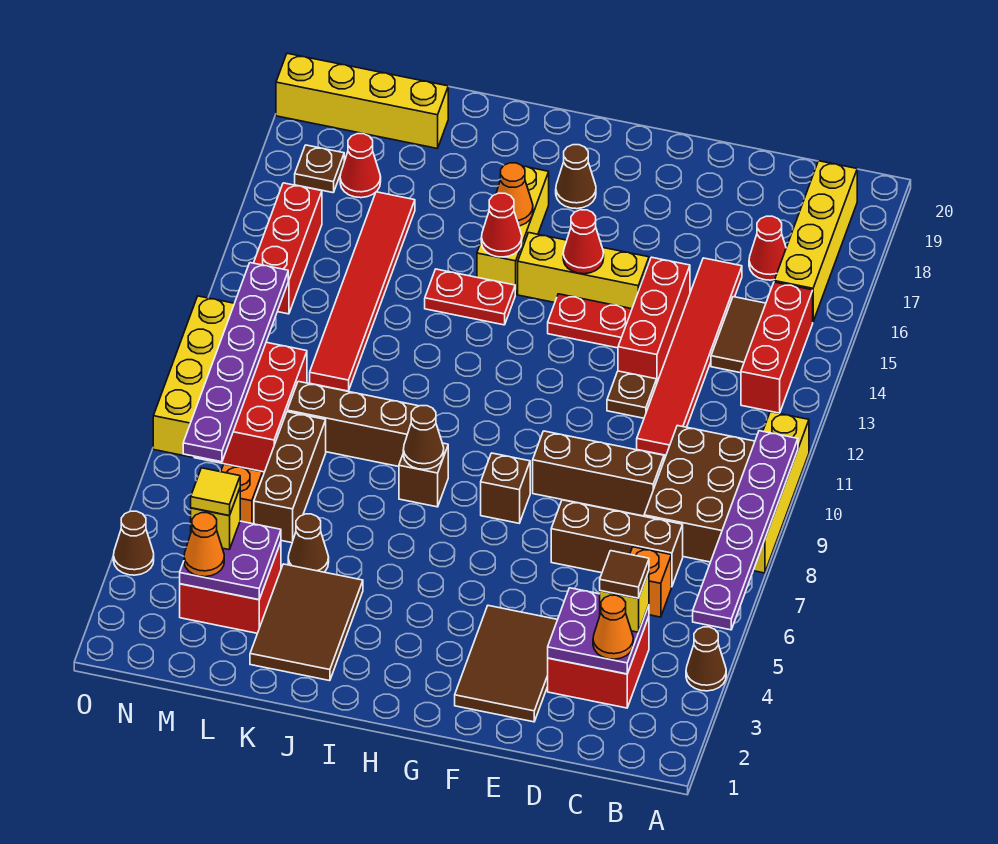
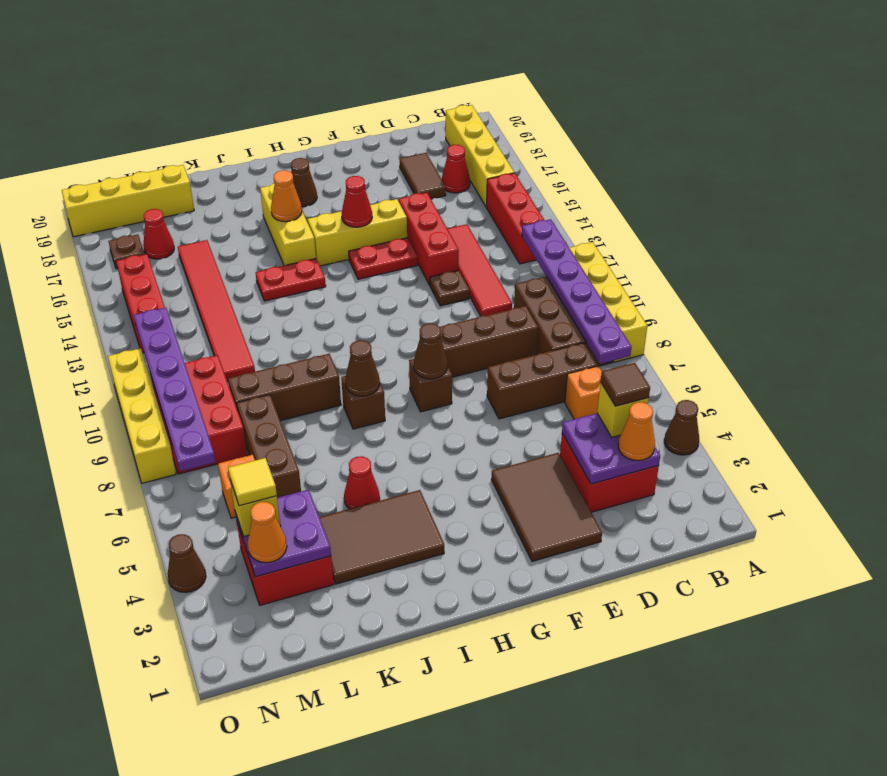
purple 1x6 plate [693,431,798,630] -> purple 1x6 plate moved to [522,219,632,364]
brown 1x2 tile [711,297,766,373] -> brown 1x2 tile moved to [400,153,446,199]
red 1x6 tile [637,258,742,455] -> red 1x4 tile [448,224,512,316]
red 1x1 cone [481,193,522,257] -> red 1x1 cone moved to [344,456,380,509]
brown 2x3 tile [250,564,363,681] -> brown 2x3 tile turned to [319,490,444,584]
brown 1x1 cone [288,514,329,572] -> brown 1x1 cone moved to [414,324,448,379]

